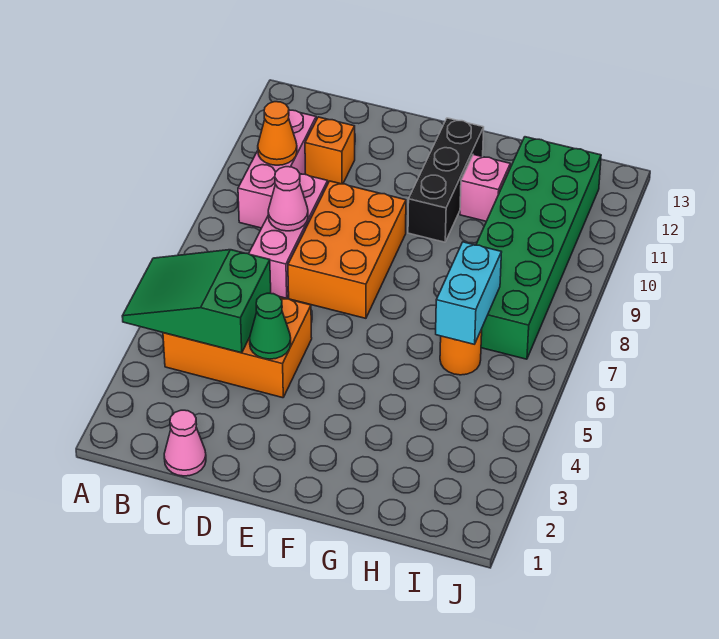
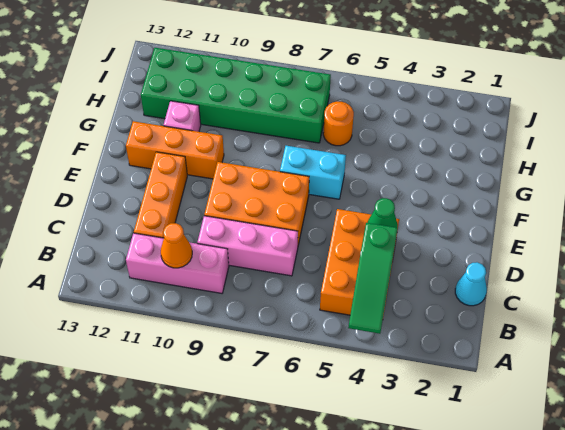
green 2x3 slope [122,250,271,353] -> green 1x3 slope [348,223,398,334]
pink 1x1 cone [164,410,206,476] -> cyan 1x1 cone [455,262,487,306]
pink 1x1 cone [268,167,308,231] -> none
orange 1x1 brick [305,117,355,184] -> orange 1x3 brick [134,152,187,238]
black 1x3 brick [408,118,484,242] -> orange 1x3 brick [126,121,224,179]
cyan 1x2 brick [436,242,502,344] -> cyan 1x2 brick moved to [280,146,346,199]

